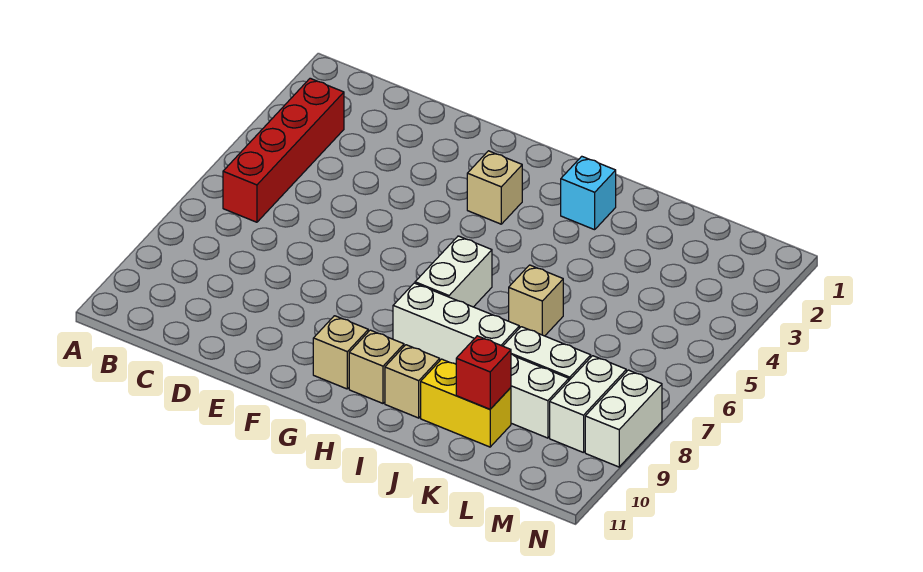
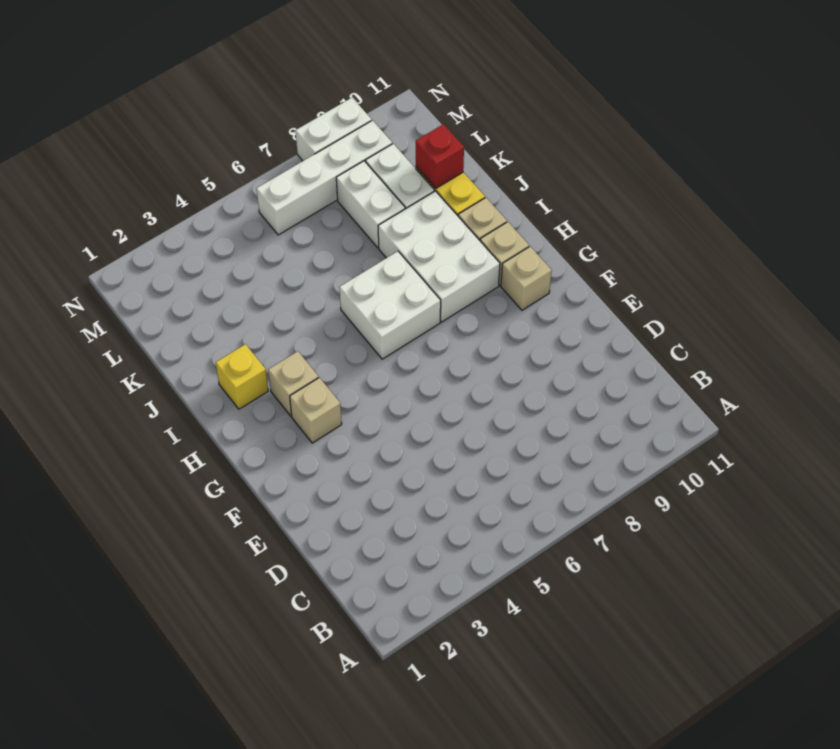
red 1x4 brick [223,78,344,222] -> none
white 1x2 brick [415,236,492,307] -> white 2x2 brick [339,251,441,359]
white 1x3 brick [393,283,519,364] -> white 2x3 brick [378,191,500,322]
cyan 1x1 brick [561,156,616,230] -> yellow 1x1 brick [216,344,268,409]
tan 1x1 brick [509,265,563,336] -> tan 1x1 brick moved to [268,351,319,416]
white 1x2 brick [550,356,626,453] -> white 1x4 brick [257,120,392,235]

